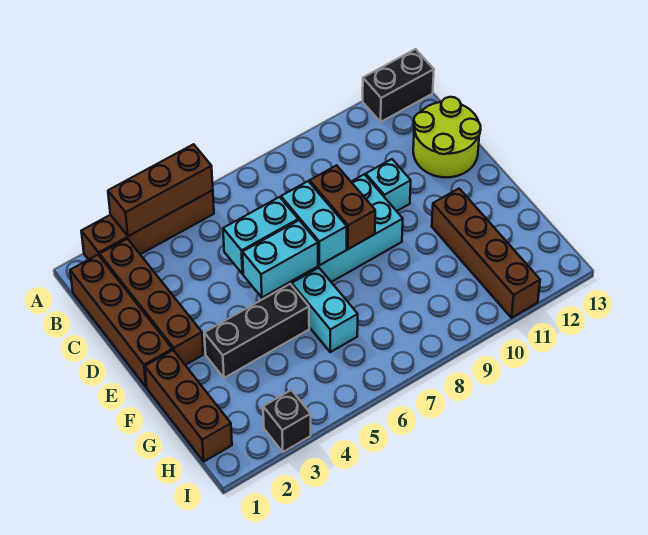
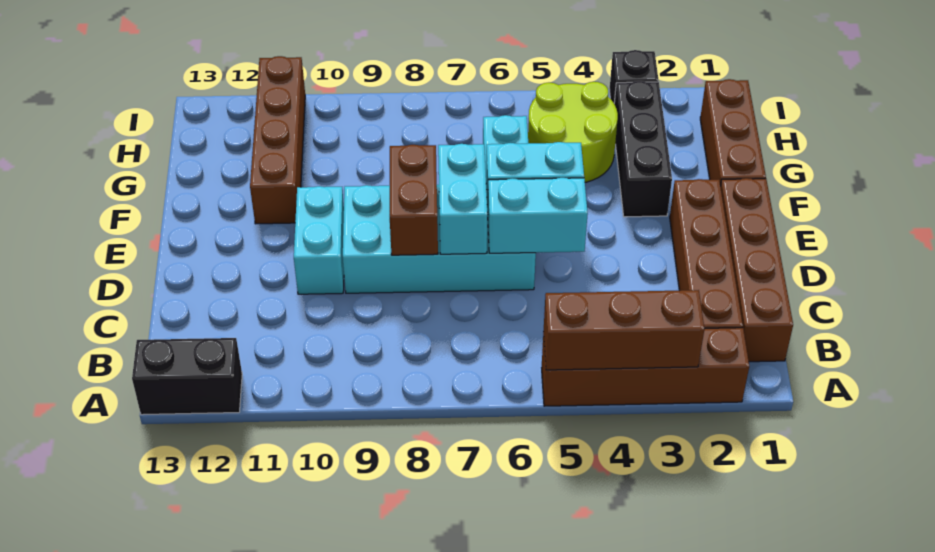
lime 2x2 round brick [413,97,481,178] -> lime 2x2 round brick moved to [528,82,618,182]
cyan 1x1 brick [366,159,411,211] -> cyan 1x2 brick [294,186,344,294]
black 1x3 brick [204,284,309,378] -> black 1x3 brick turned to [614,81,672,217]

